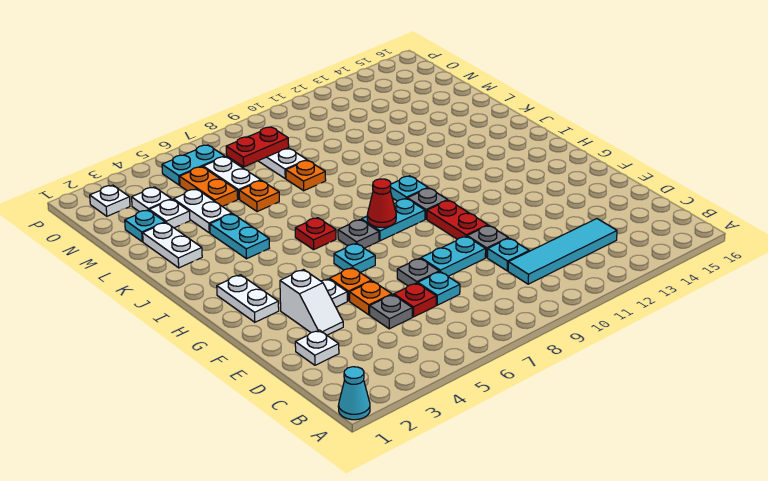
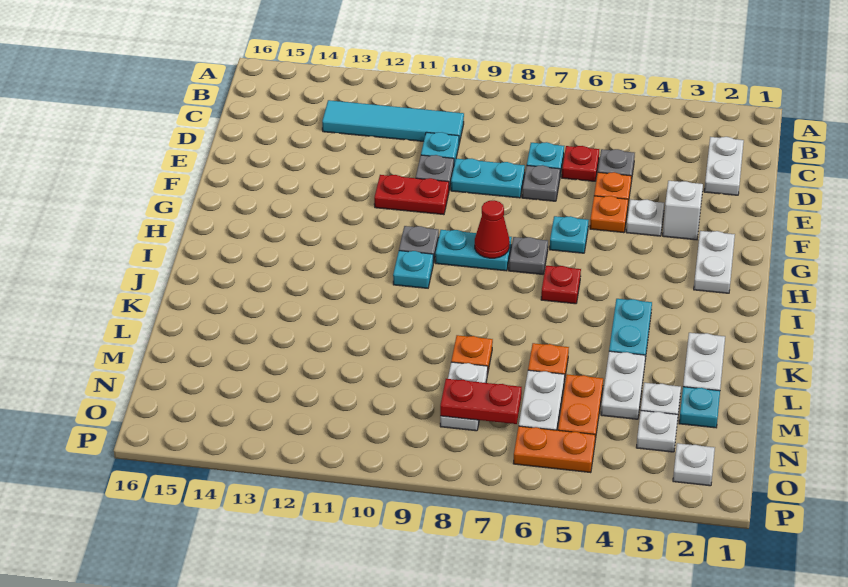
cyan 1x1 cone [338,367,370,420] -> none
white 1x1 plate [295,330,339,365] -> white 1x2 plate [704,137,744,195]
red 1x2 plate [427,200,488,239] -> red 1x2 plate turned to [374,175,449,215]
cyan 1x2 plate [162,145,225,185] -> orange 1x2 plate [513,426,596,473]

